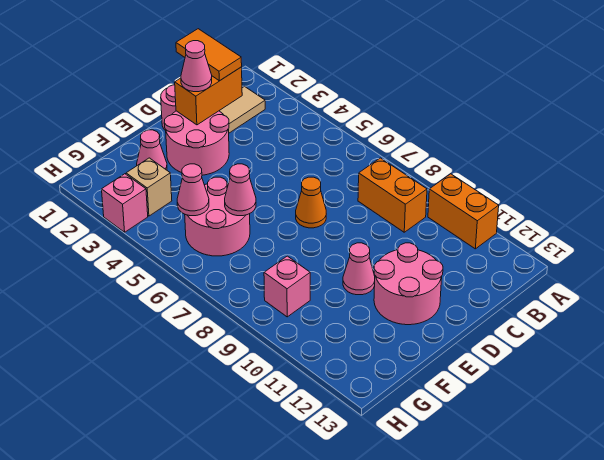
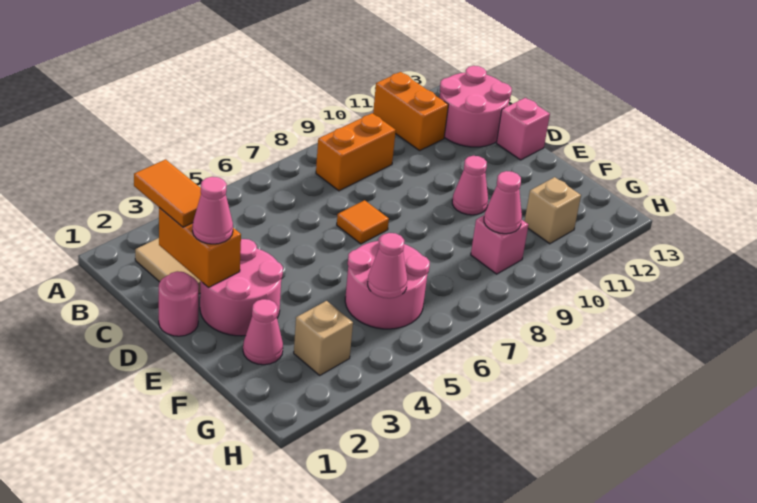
orange 1x2 brick [428,174,499,249] -> orange 1x2 brick turned to [373,72,448,151]
orange 1x2 tile [176,29,242,81] -> orange 1x2 tile turned to [134,159,201,227]
orange 1x1 cone [296,177,326,228] -> orange 1x1 tile [337,200,389,244]
pink 2x2 round brick [374,243,443,325] -> pink 2x2 round brick moved to [440,66,512,147]
pink 1x1 cone [225,164,256,216] -> pink 1x1 cone moved to [484,171,522,234]
none -> tan 1x1 brick [525,177,581,244]
pink 1x1 brick [102,174,148,232] -> pink 1x1 brick moved to [496,98,550,160]

